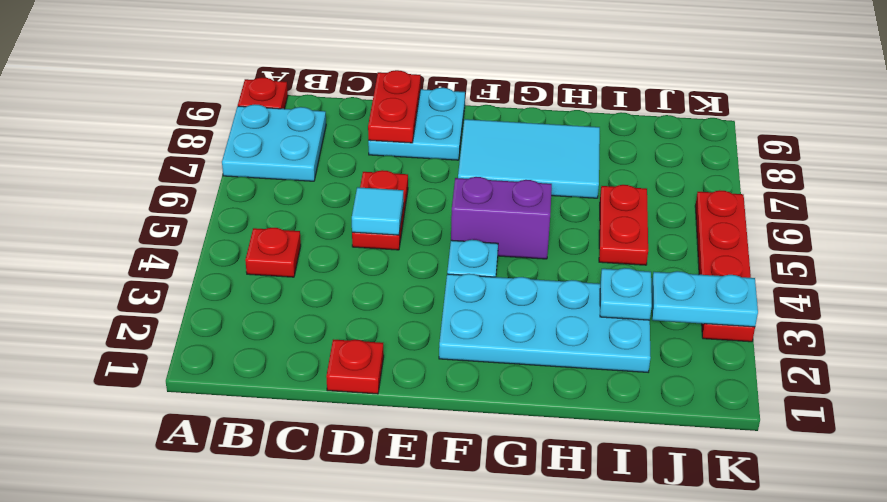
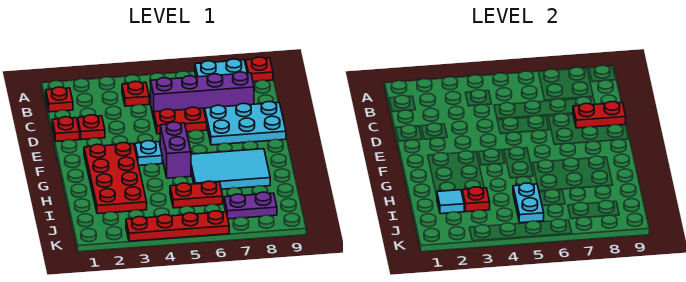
none -> red 1x1 plate [46,87,73,112]
none -> purple 1x4 brick [151,72,254,118]
none -> red 1x1 plate [78,115,105,140]
cyan 1x1 tile [352,187,404,235] -> cyan 1x1 tile moved to [437,190,465,214]
cyan 2x2 plate [368,88,465,160] -> cyan 2x3 plate [205,102,286,145]
cyan 2x4 plate [439,274,651,372] -> red 2x4 plate [84,143,147,214]
cyan 2x3 tile [458,119,600,198] -> cyan 2x3 tile turned to [191,149,270,189]
cyan 1x1 plate [600,268,652,320] -> red 1x1 plate [462,187,490,212]
cyan 1x2 plate [652,271,758,327] -> cyan 1x2 plate moved to [513,183,544,223]
none -> purple 1x2 plate [224,192,277,219]

